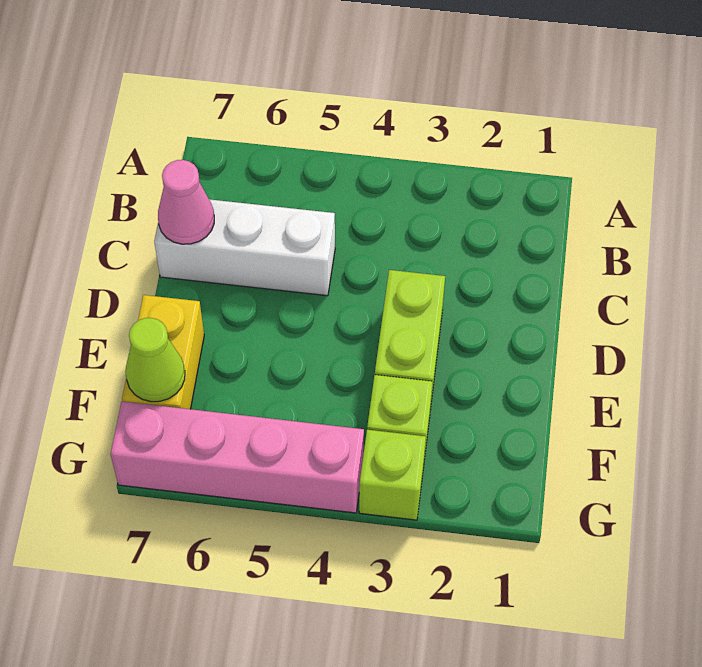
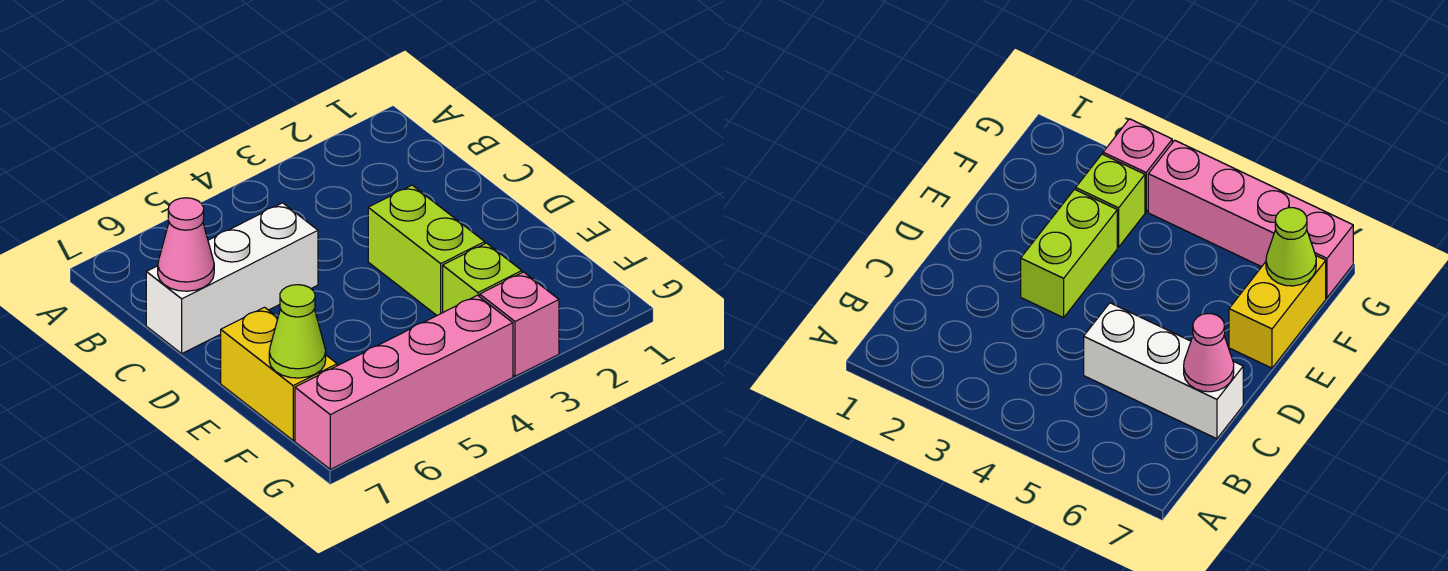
lime 1x1 brick [359,430,426,520] -> pink 1x1 brick [480,272,559,376]

